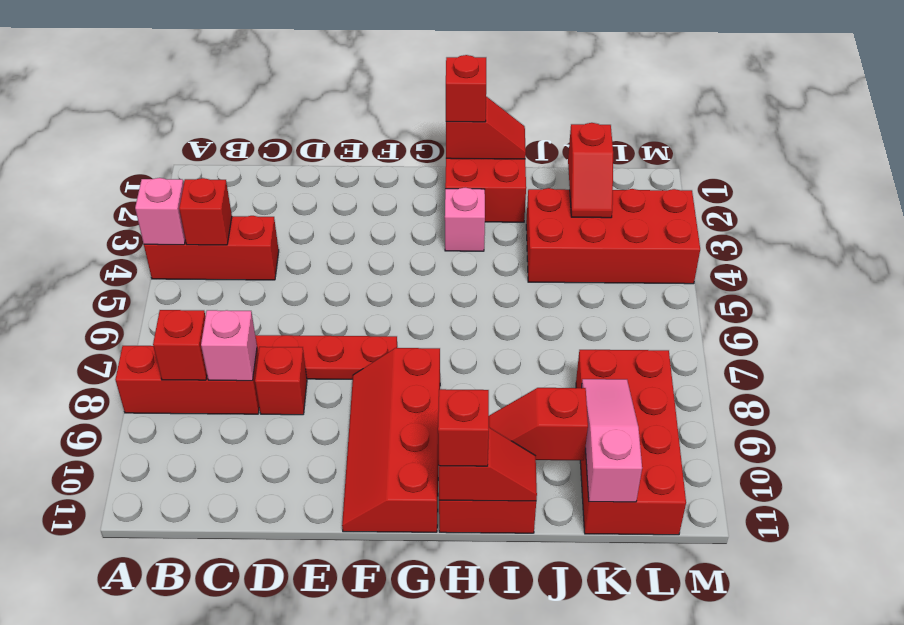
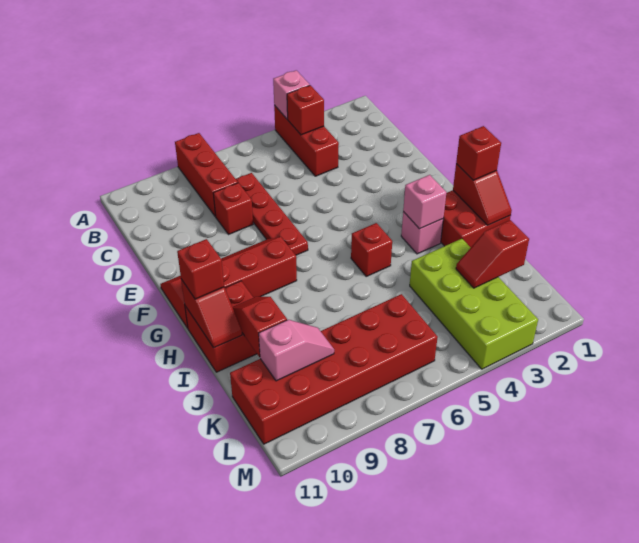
red 1x1 brick [153,310,207,380] -> red 1x1 brick moved to [351,223,392,276]
pink 1x1 brick [201,310,257,381] -> pink 1x1 brick moved to [403,175,447,229]
red 2x4 brick [526,188,700,284] -> lime 2x4 brick [410,239,538,369]
red 2x4 brick [576,350,686,535] -> red 2x6 brick [230,294,438,444]
pink 1x3 slope [582,379,642,502] -> pink 1x2 slope [259,320,334,381]

